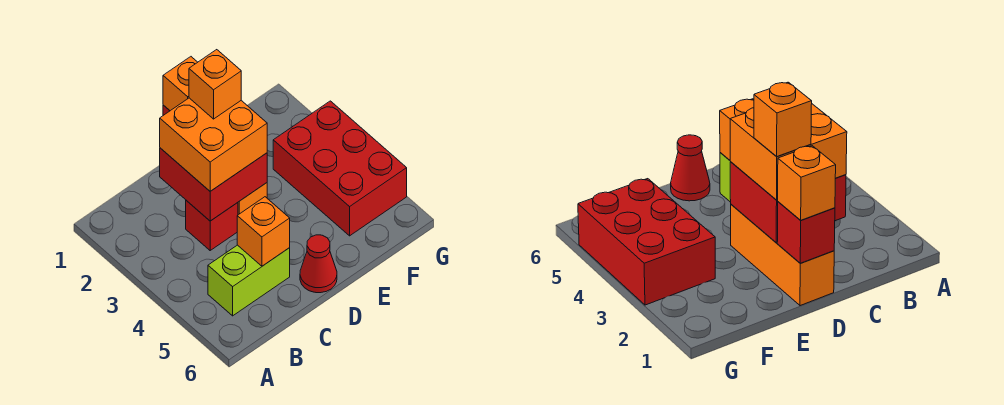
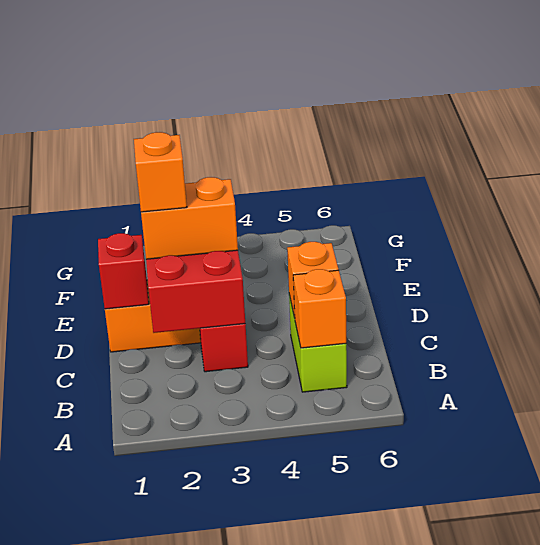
orange 2x2 brick [160,98,267,191] -> orange 1x2 brick [141,177,238,259]
orange 1x1 brick [163,57,198,111] -> orange 1x1 brick moved to [293,269,346,348]
red 1x1 cone [300,235,337,293] -> none
red 2x3 brick [273,101,407,236] -> none

